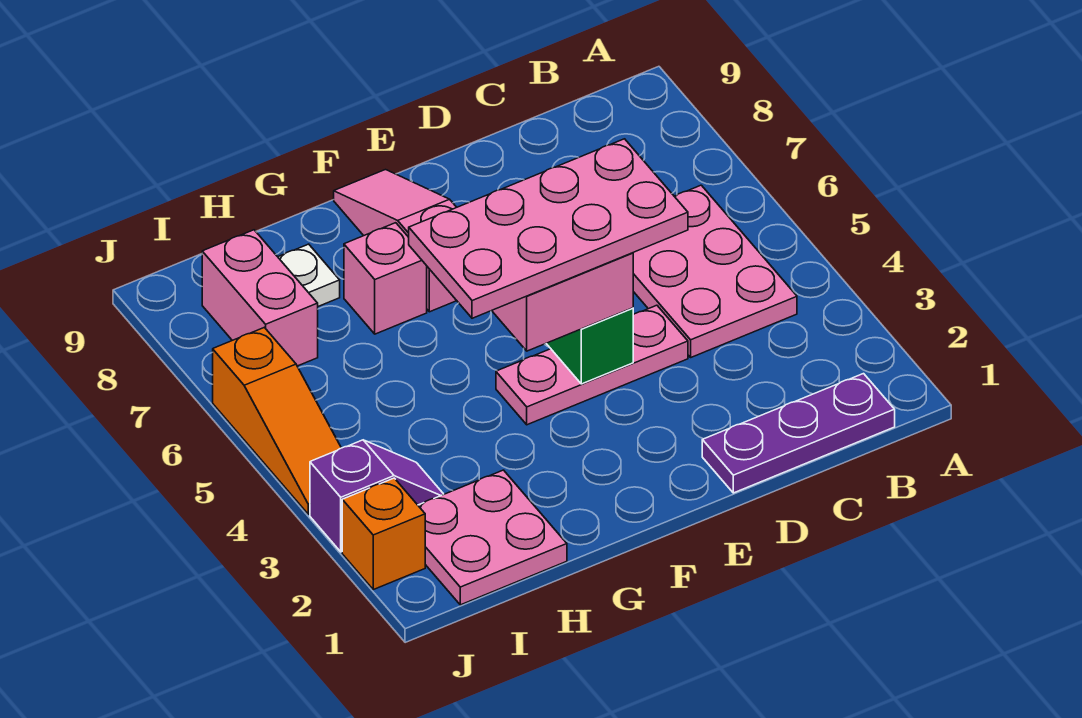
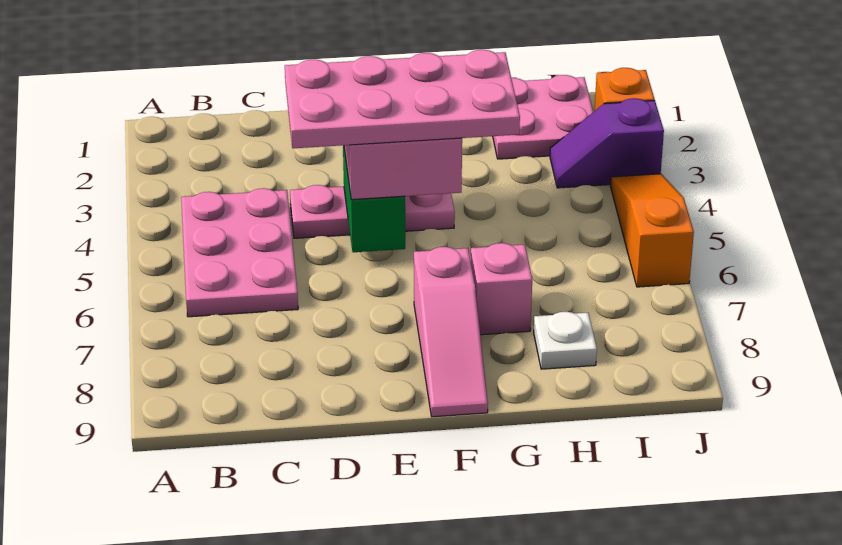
purple 1x3 plate [702,374,895,493] -> none
pink 1x2 brick [202,230,318,366] -> none

